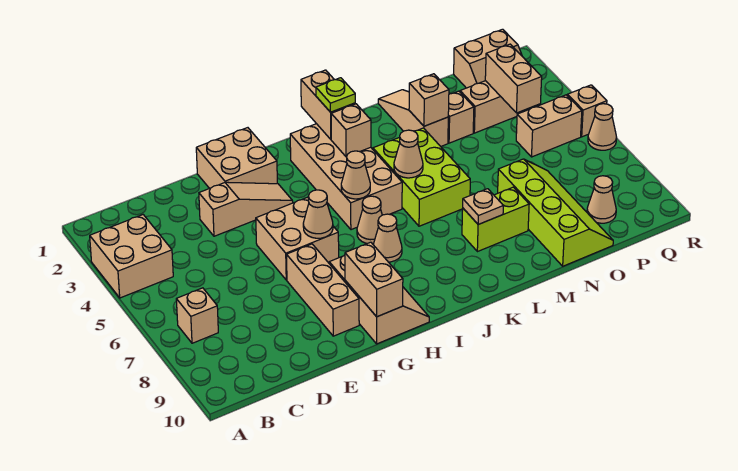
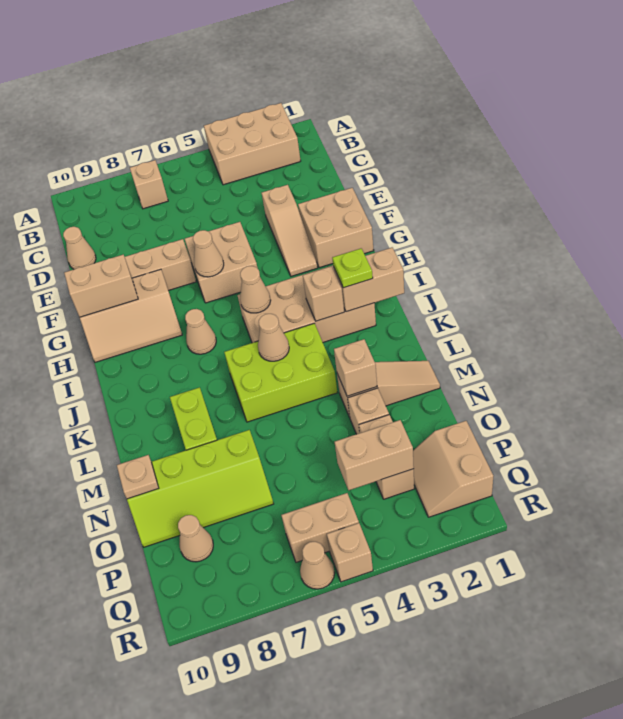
tan 2x2 brick [90,215,173,298] -> tan 2x3 brick [204,103,301,185]
tan 1x1 cone [357,196,382,244] -> tan 1x1 cone moved to [63,227,96,269]
tan 1x1 plate [463,189,503,225] -> tan 1x1 plate moved to [117,455,159,499]
tan 1x2 brick [516,95,582,157] -> tan 1x2 brick turned to [281,493,359,562]

